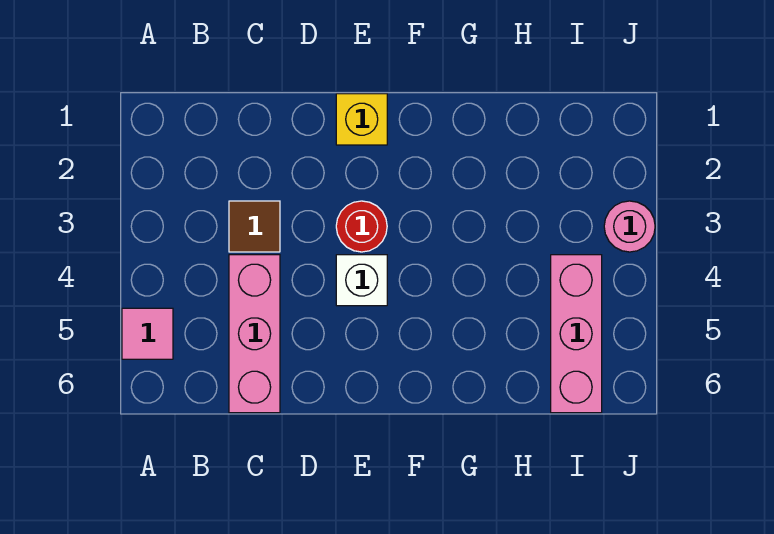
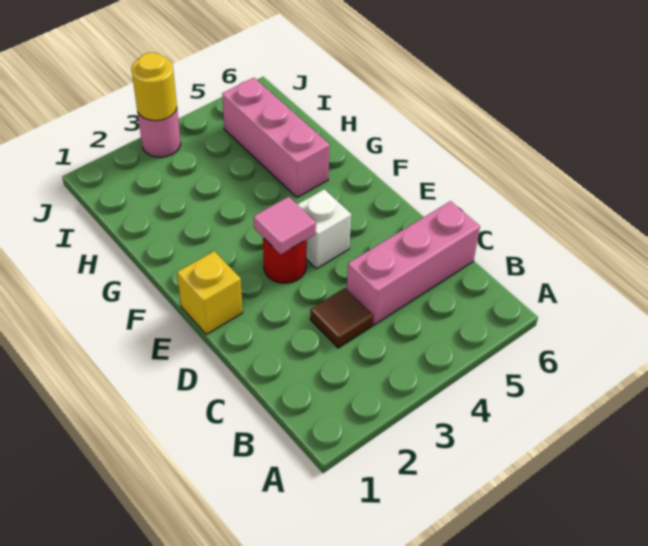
pink 1x1 tile [122,308,173,359] -> pink 1x1 tile moved to [253,197,316,254]
pink 1x3 brick [551,255,602,413] -> pink 1x3 brick turned to [222,78,330,197]
none -> yellow 1x1 round brick [131,52,177,121]

